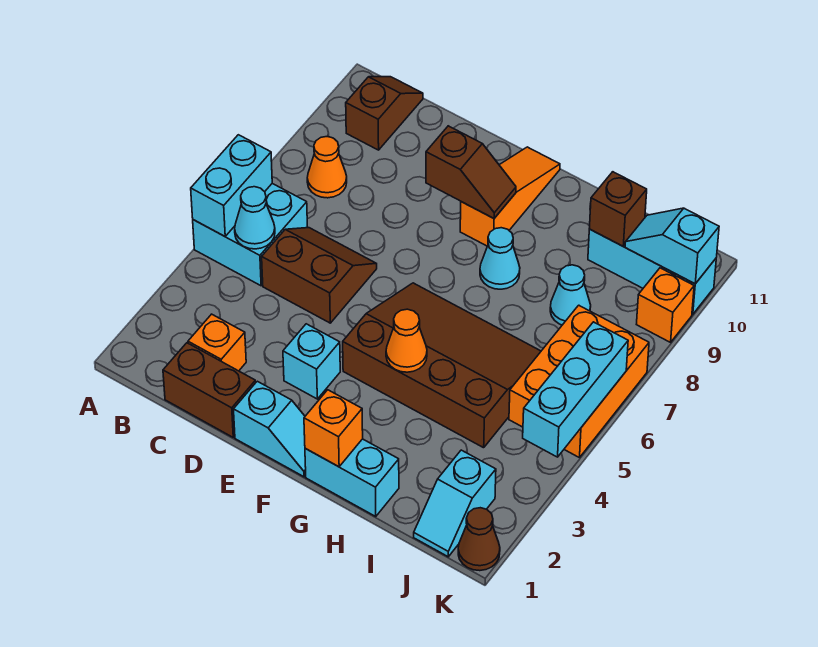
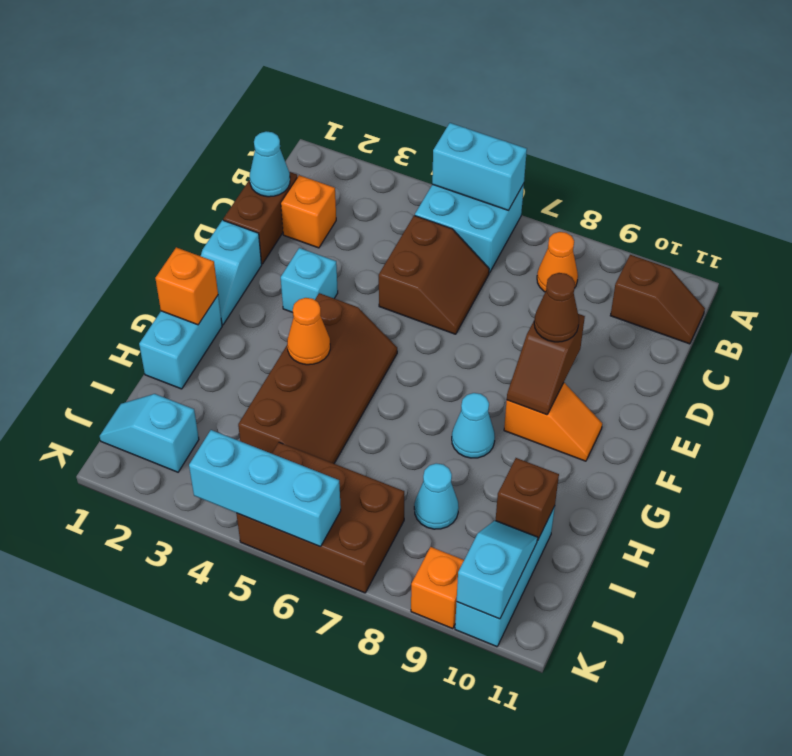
cyan 1x1 cone [235,187,275,249] -> cyan 1x1 cone moved to [250,131,290,197]
brown 3x4 slope [343,283,541,448] -> brown 2x4 slope [238,293,397,464]
orange 1x3 slope [460,147,560,246] -> orange 1x2 slope [504,383,602,461]
orange 2x3 brick [509,305,649,458] -> brown 2x3 brick [236,442,404,593]
brown 1x1 cone [458,508,500,571] -> brown 1x1 cone moved to [534,273,579,342]

